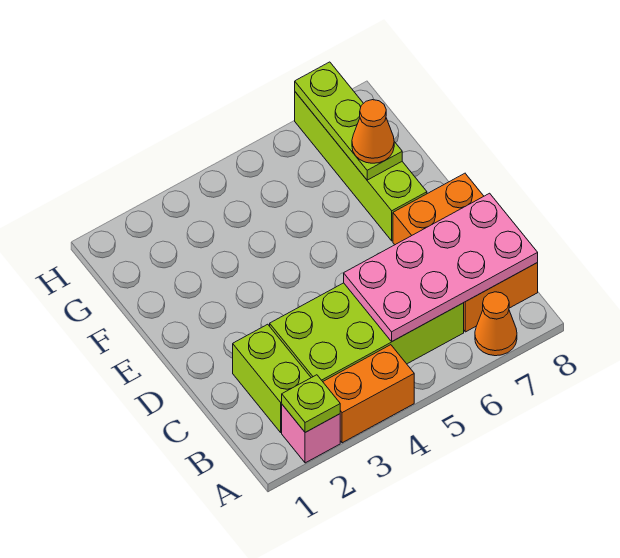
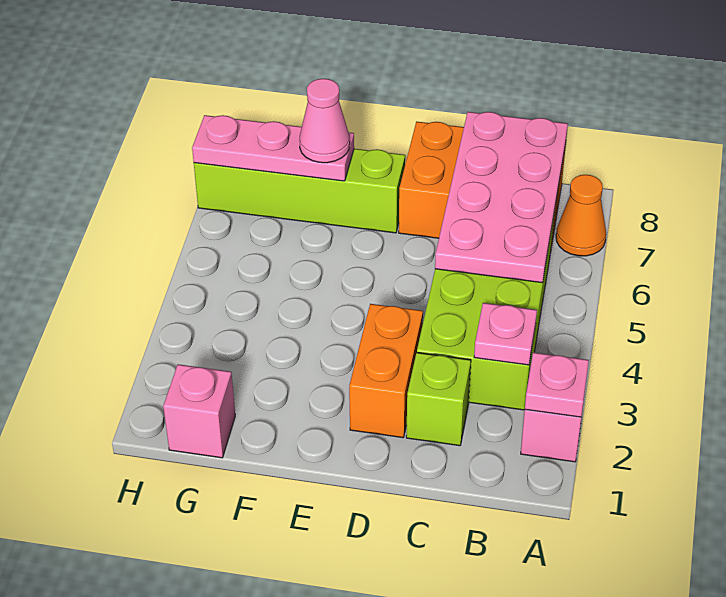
lime 1x1 plate [282,375,340,433] -> pink 1x1 plate [525,353,589,417]
orange 1x2 brick [323,345,414,443] -> orange 1x2 brick moved to [349,304,423,438]
lime 1x2 brick [233,324,311,432] -> lime 1x1 brick [406,353,471,446]
none -> pink 1x1 plate [474,303,537,365]
lime 1x3 plate [295,62,402,180] -> pink 1x3 plate [192,115,354,181]
orange 1x1 cone [352,100,394,163] -> pink 1x1 cone [299,79,350,163]
none -> pink 1x1 brick [163,364,235,458]

